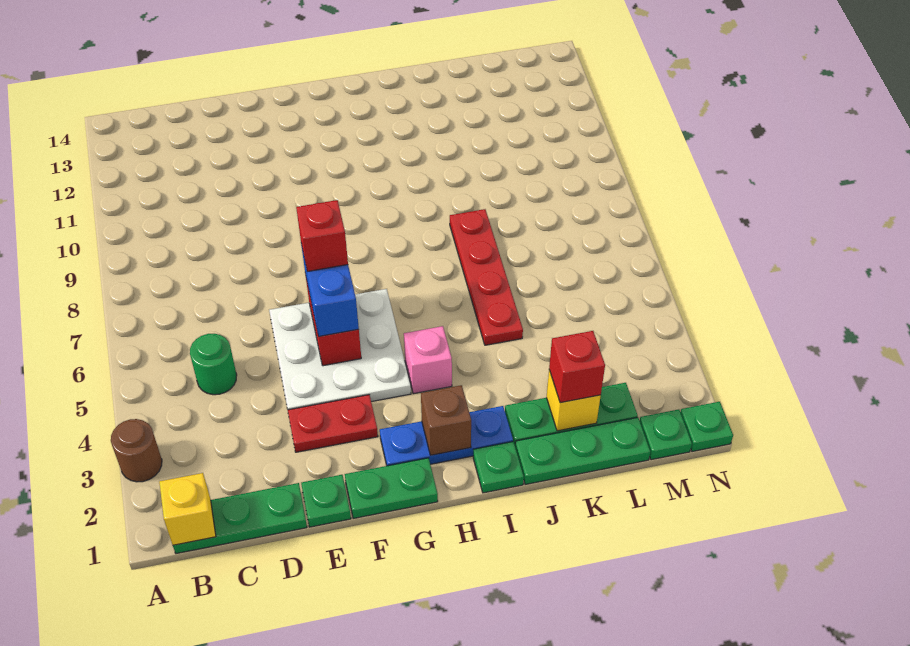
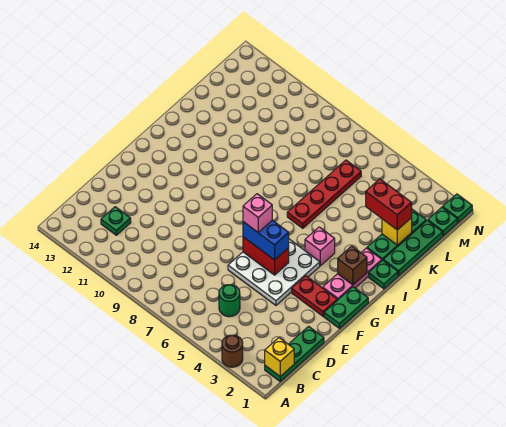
green 1x1 plate [301,475,351,527] -> green 1x1 plate moved to [101,207,131,235]
red 1x2 plate [288,395,378,452] -> red 1x2 plate turned to [292,276,337,316]
red 1x1 brick [296,200,348,272] -> pink 1x1 brick [243,194,272,233]
blue 1x3 plate [380,406,513,466] -> pink 1x3 plate [323,248,382,300]
red 1x4 plate [450,209,523,345] -> red 1x4 plate turned to [287,160,361,228]
red 1x1 brick [549,331,605,403] -> red 1x2 brick [366,179,412,230]

